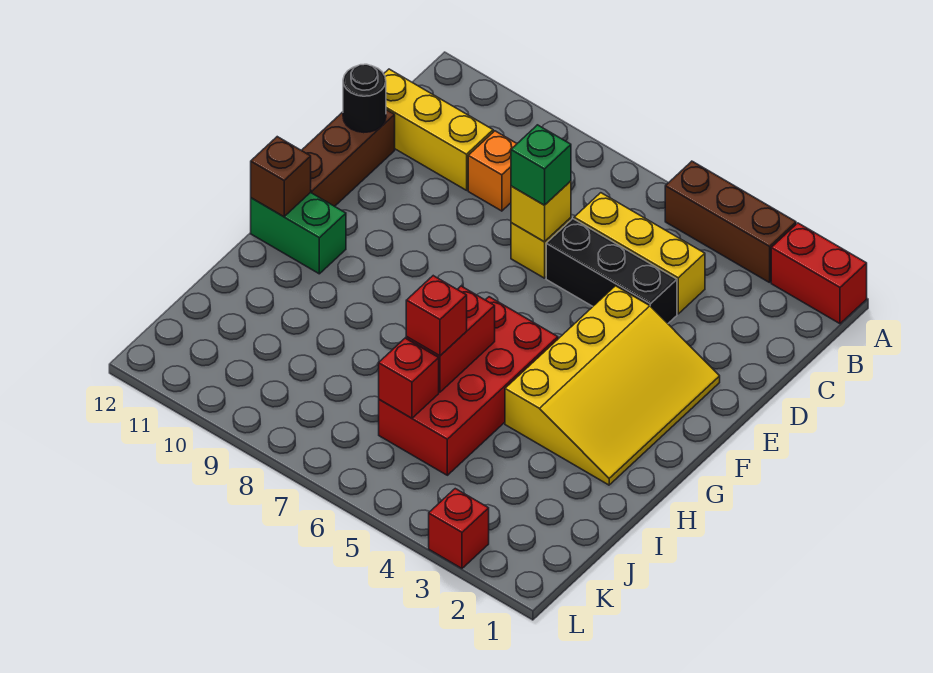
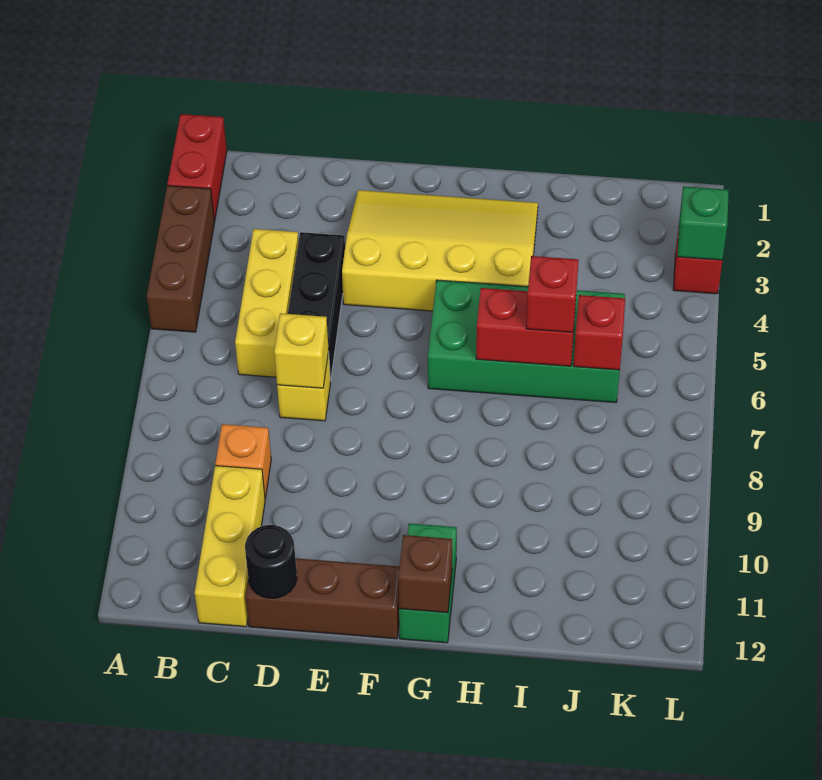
green 1x1 brick [511,125,571,205] -> green 1x1 brick moved to [677,186,729,260]
red 2x4 brick [379,297,558,475] -> green 2x4 brick [428,280,625,403]

